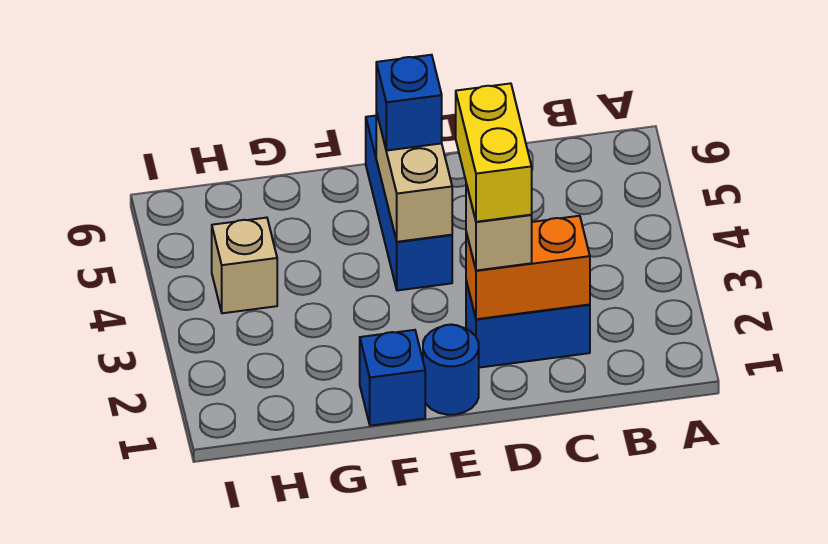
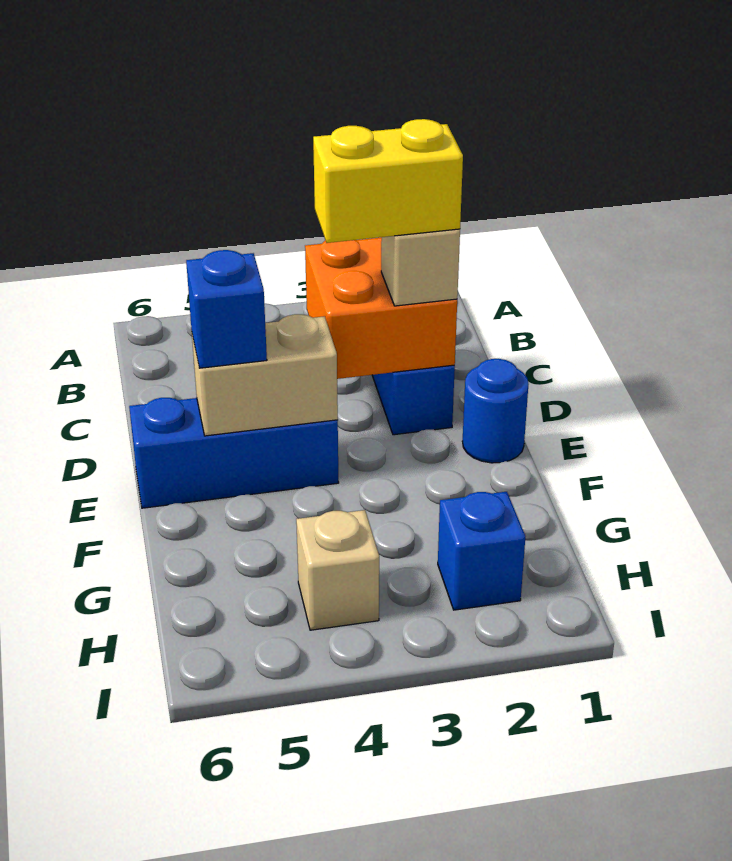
orange 1x2 brick [466,216,590,319] -> orange 2x2 brick [305,237,457,379]
blue 1x1 brick [360,330,425,426] -> blue 1x1 brick moved to [438,492,525,610]

